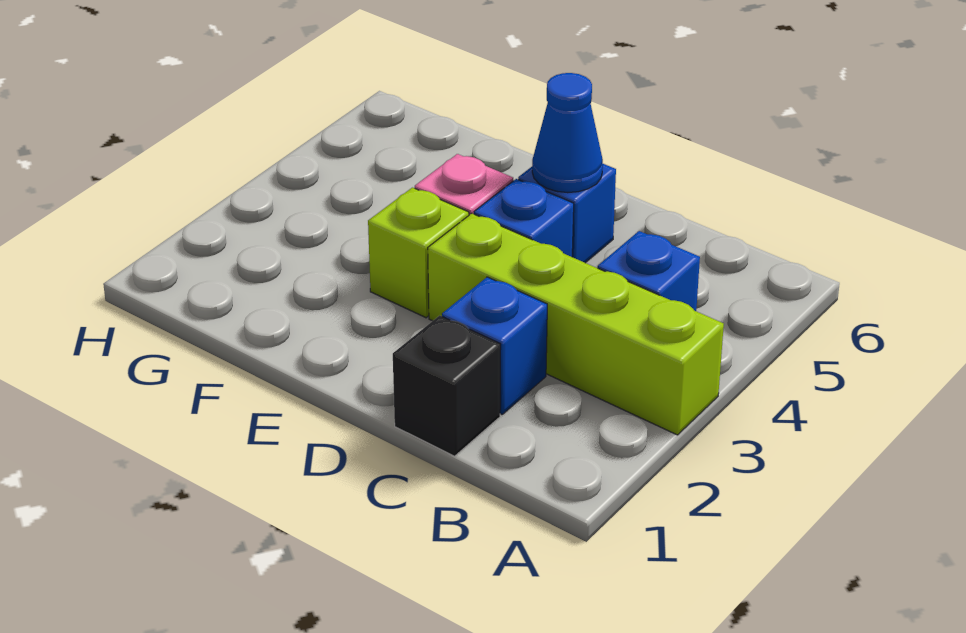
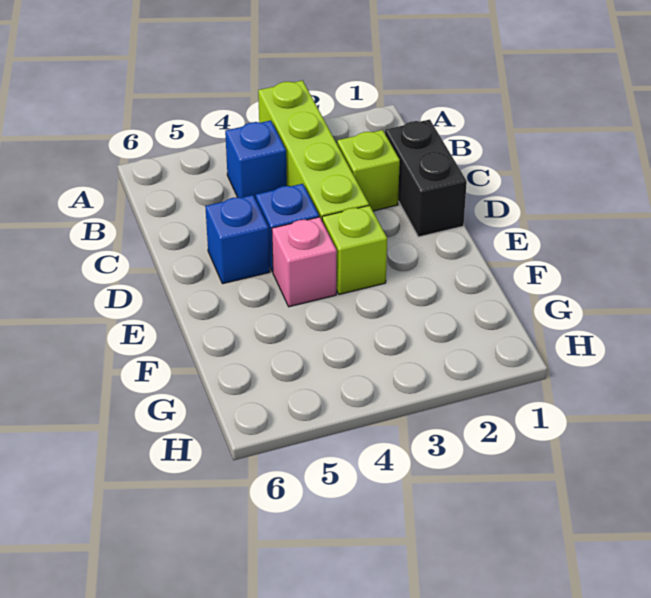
black 1x1 brick [393,315,501,456] -> black 1x2 brick [385,120,467,237]
blue 1x1 brick [442,277,547,414] -> lime 1x1 brick [337,130,400,211]
blue 1x1 cone [532,73,603,193] -> none

